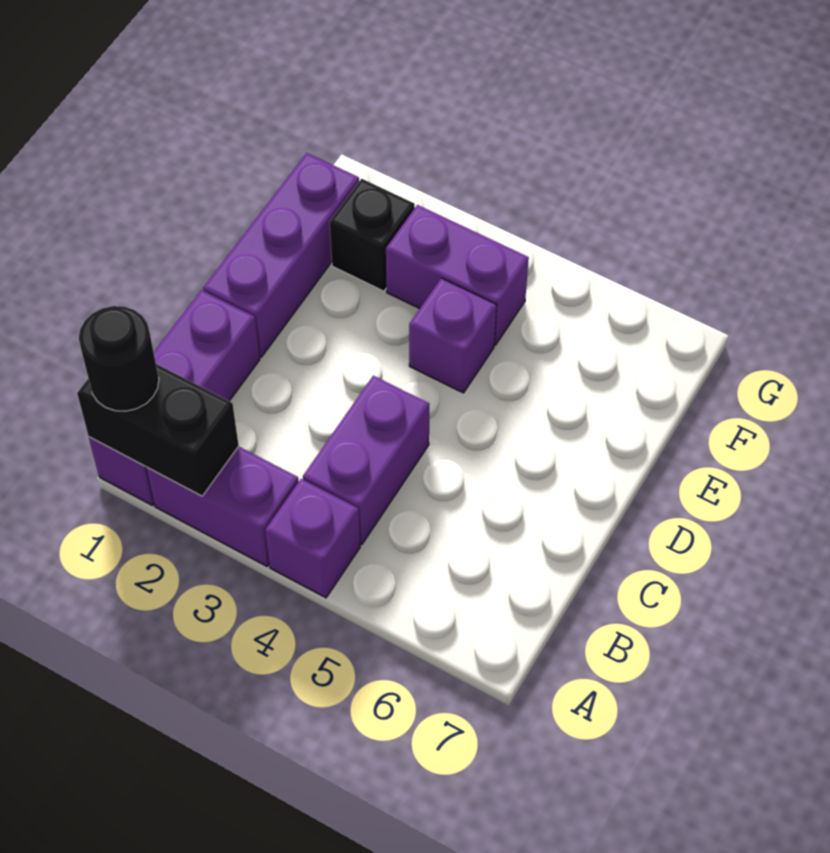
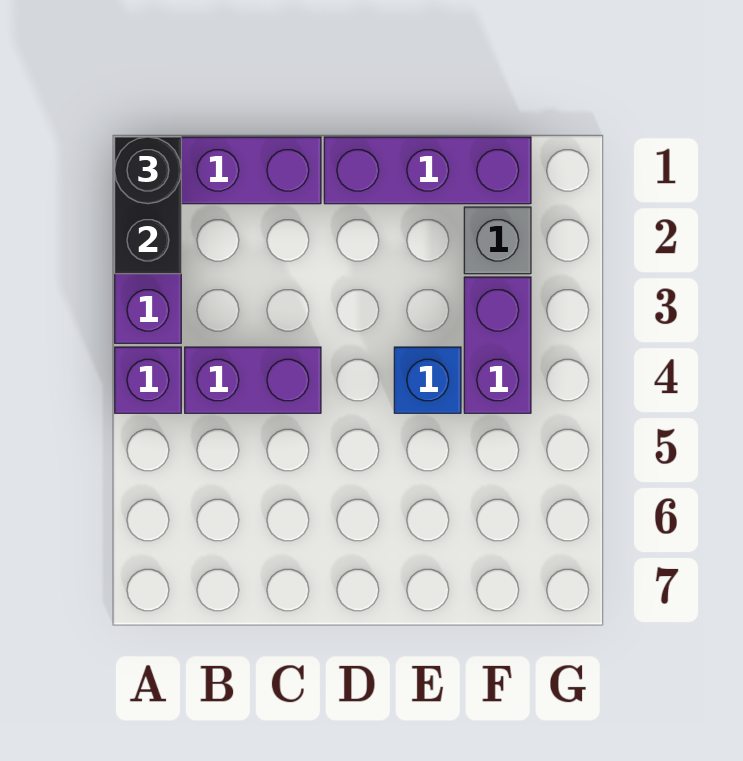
purple 1x1 brick [409,278,497,393] -> blue 1x1 brick [394,347,461,413]
black 1x1 brick [329,179,415,291] -> grey 1x1 brick [464,207,531,274]

